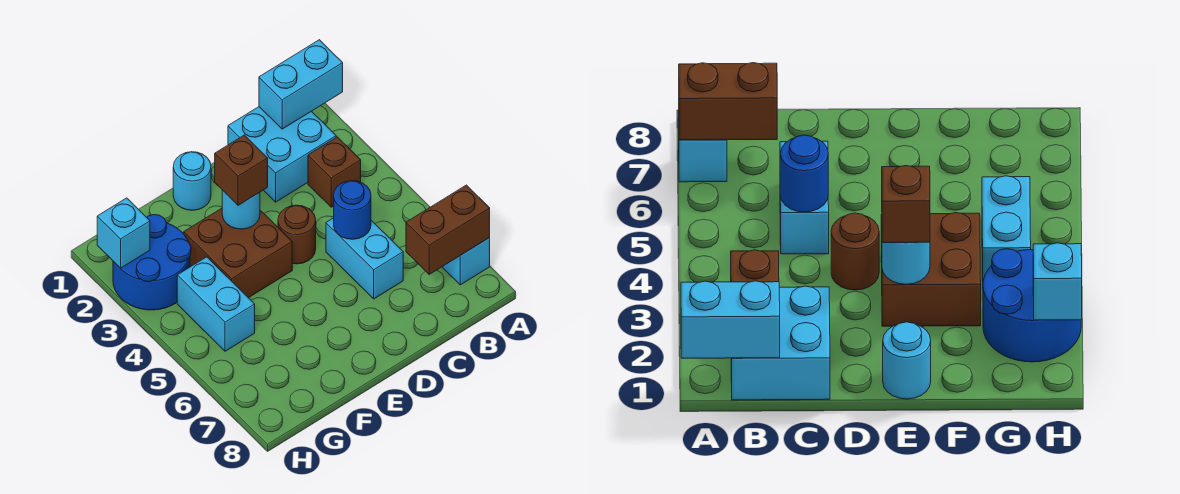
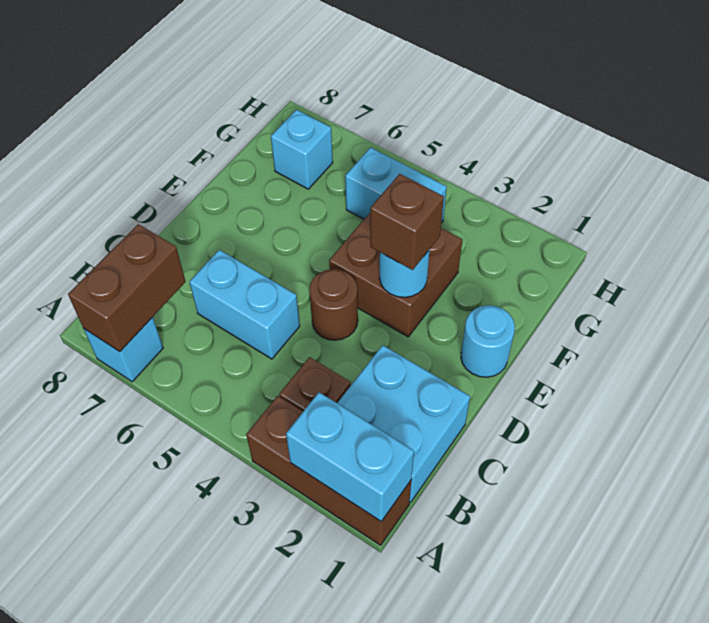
none -> brown 1x3 brick [246,396,411,545]
cyan 1x2 brick [259,40,343,129] -> cyan 1x2 brick turned to [286,392,414,521]
blue 1x1 round brick [334,181,371,239] -> none
blue 2x2 round brick [113,215,191,310] -> none
cyan 1x1 brick [97,198,150,268] -> cyan 1x1 brick moved to [271,110,333,189]

